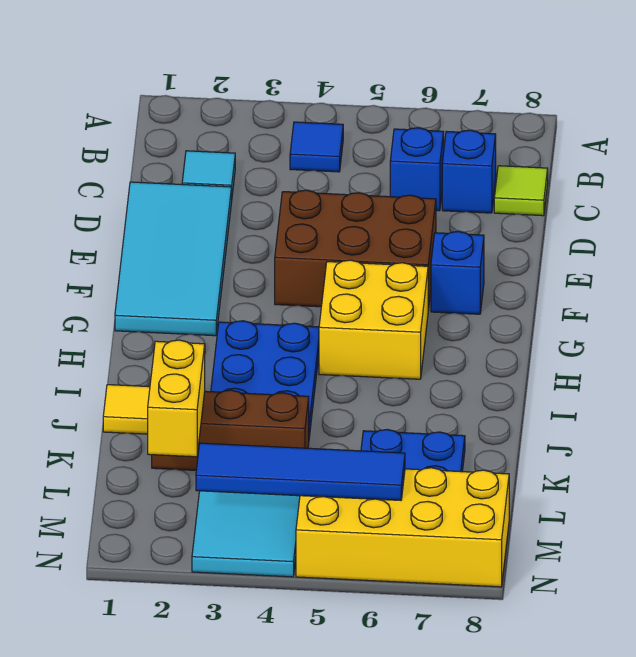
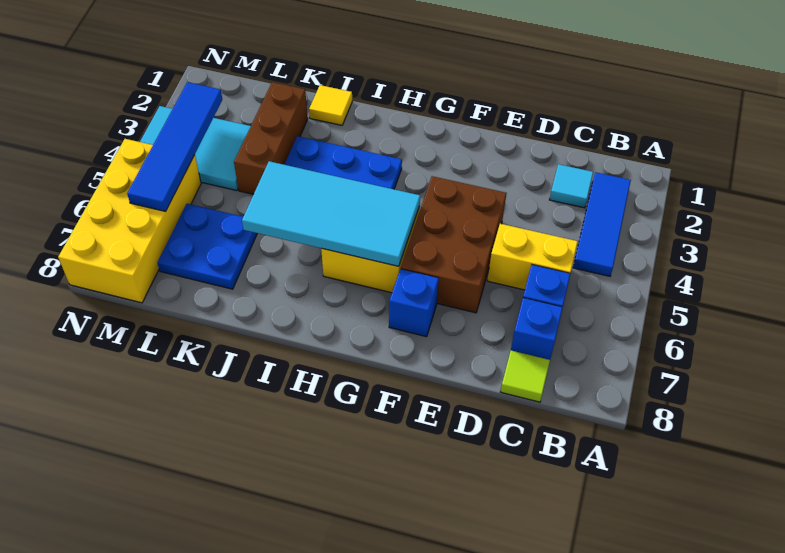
blue 1x1 tile [290,122,343,172] -> blue 1x3 tile [573,172,631,276]
cyan 2x4 tile [115,182,232,336] -> cyan 2x4 tile moved to [242,161,420,266]
yellow 1x2 brick [148,340,205,457] -> yellow 1x2 brick moved to [487,224,578,290]

